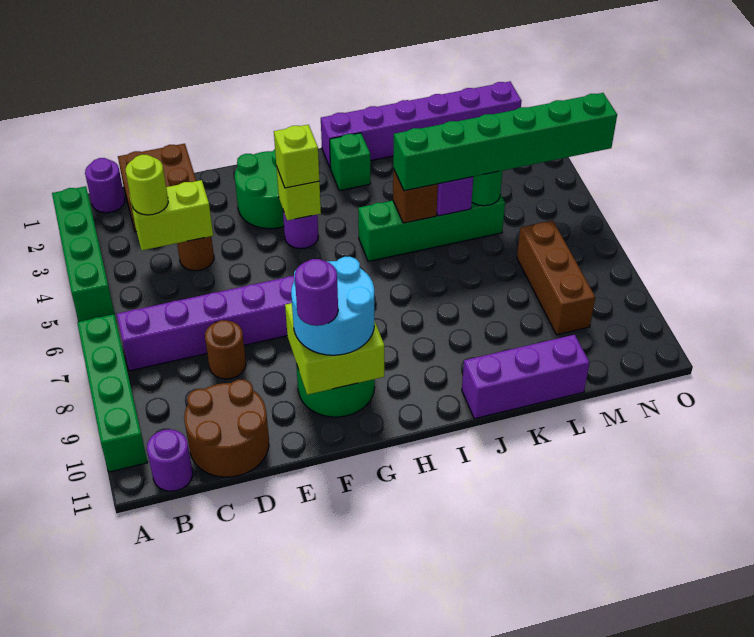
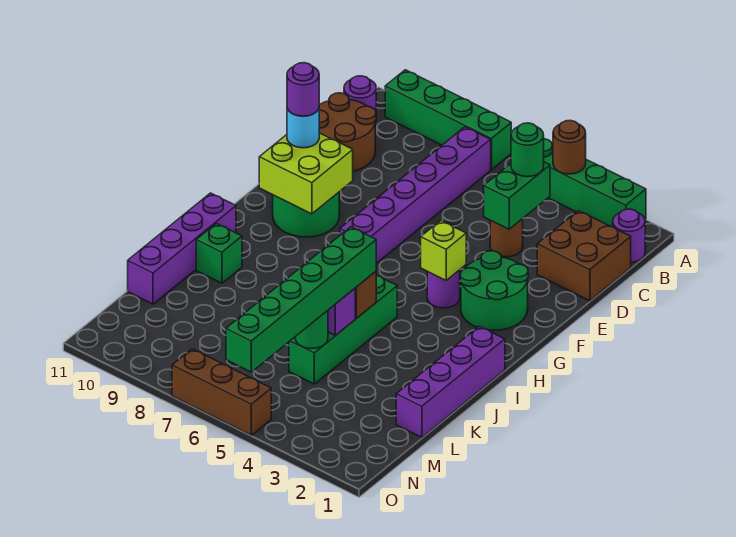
lime 1x2 brick [129,180,213,250] -> green 1x2 brick [484,162,550,229]
lime 1x1 round brick [126,155,168,215] -> green 1x1 round brick [511,123,544,177]
brown 1x1 round brick [205,320,246,379] -> brown 1x1 round brick moved to [553,120,586,174]
cyan 2x2 round brick [291,257,374,355] -> cyan 1x1 round brick [287,109,319,148]
lime 1x1 brick [274,125,319,188] -> none
purple 1x6 brick [321,81,521,169] -> purple 1x4 brick [396,326,505,437]
green 1x1 brick [330,133,370,191] -> green 1x1 brick moved to [196,224,242,283]
purple 1x3 brick [462,335,589,419] -> purple 1x4 brick [128,193,236,304]
brown 1x3 brick [517,220,595,335] -> brown 1x3 brick moved to [172,349,271,435]

